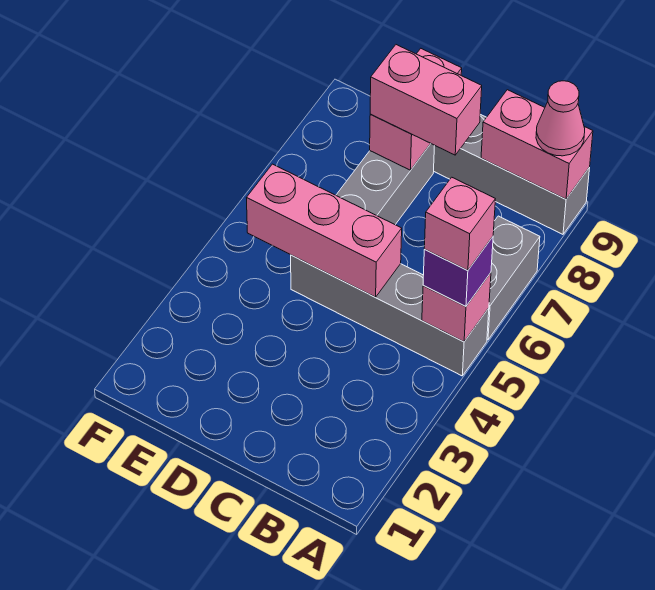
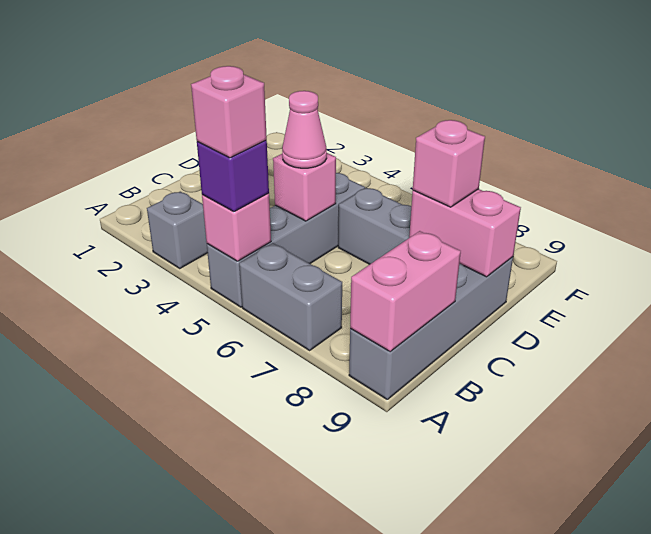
none -> grey 1x1 brick [147,192,207,268]
pink 1x1 cone [536,81,585,156] -> pink 1x1 cone moved to [282,91,327,168]
pink 1x3 brick [247,164,402,297] -> pink 1x1 brick [273,153,336,221]
pink 1x2 brick [370,45,482,155] -> pink 1x1 brick [413,120,485,207]

